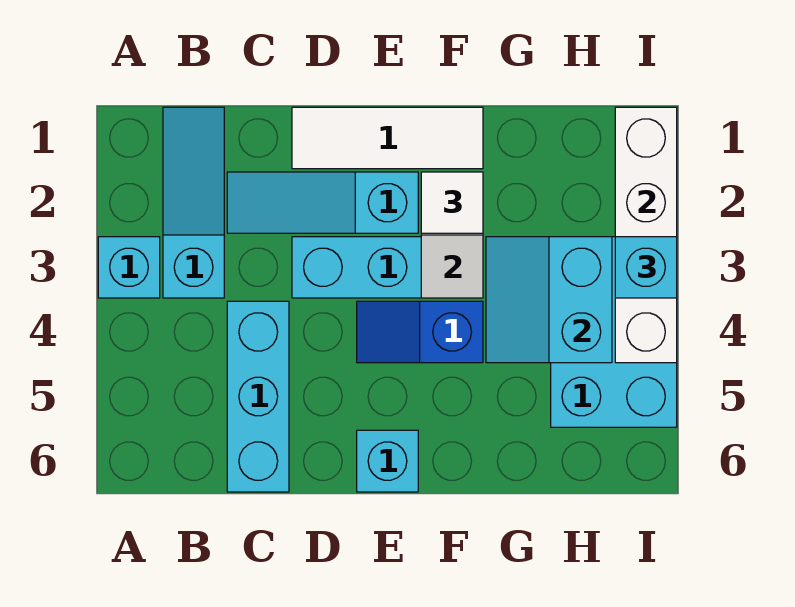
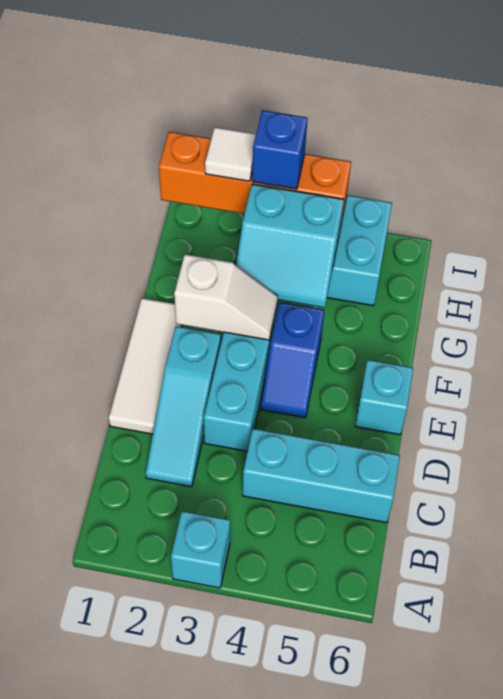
cyan 1x3 slope [163,107,224,298] -> none
white 1x1 tile [421,172,483,233] -> white 1x1 tile moved to [205,127,256,181]
white 1x4 brick [615,107,677,363] -> orange 1x4 brick [159,132,351,223]
cyan 1x1 brick [615,237,677,298] -> blue 1x1 brick [252,110,308,189]

